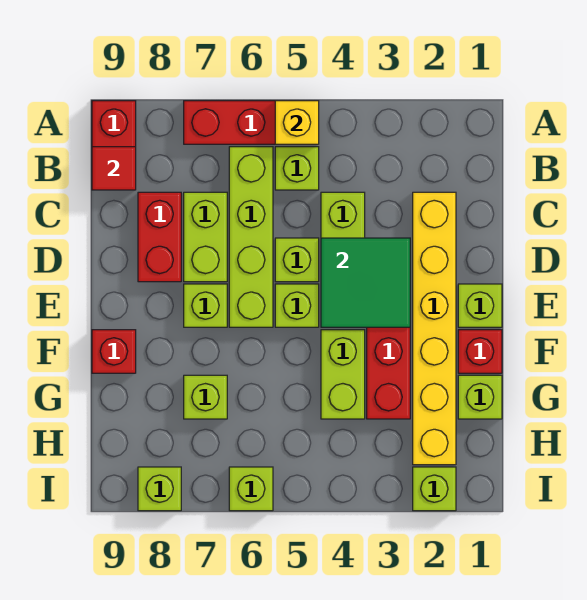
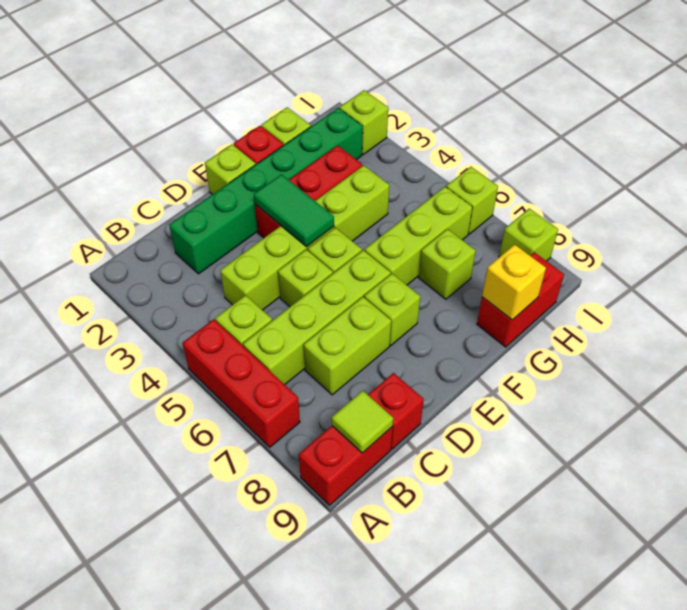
yellow 1x1 brick [275,101,319,144] -> yellow 1x1 brick moved to [482,244,546,320]
red 1x1 tile [92,147,136,190] -> lime 1x1 tile [332,391,393,453]
yellow 1x6 brick [413,192,456,465] -> green 1x6 brick [169,108,363,274]
red 1x2 brick [138,192,181,282] -> red 1x2 brick moved to [477,252,564,347]
green 2x2 tile [321,238,410,327] -> green 1x2 tile [254,174,334,247]
none -> lime 1x3 brick [365,187,472,285]
red 1x1 brick [92,330,136,373] -> red 1x1 brick moved to [368,373,424,449]

